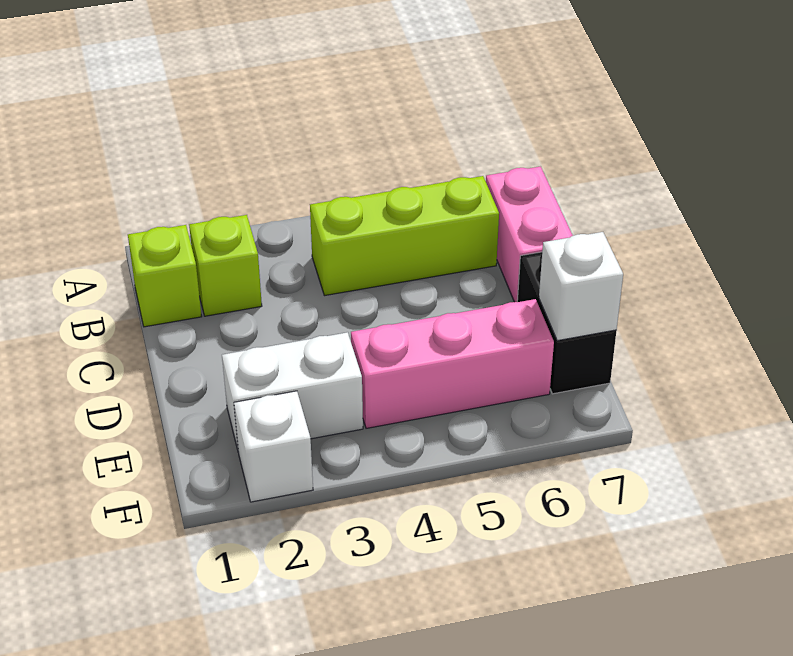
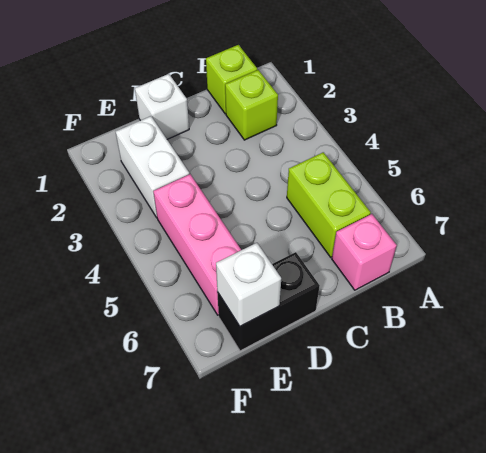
lime 1x3 brick [310,176,499,296] -> lime 1x2 brick [287,152,371,257]
pink 1x2 brick [486,167,573,302] -> pink 1x1 brick [332,214,397,290]
white 1x1 brick [234,391,313,502] -> white 1x1 brick moved to [135,74,189,139]

